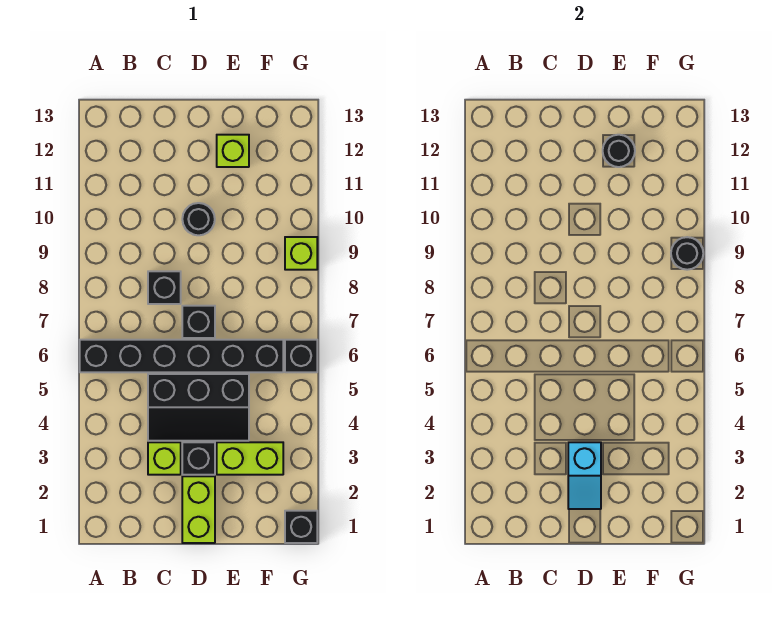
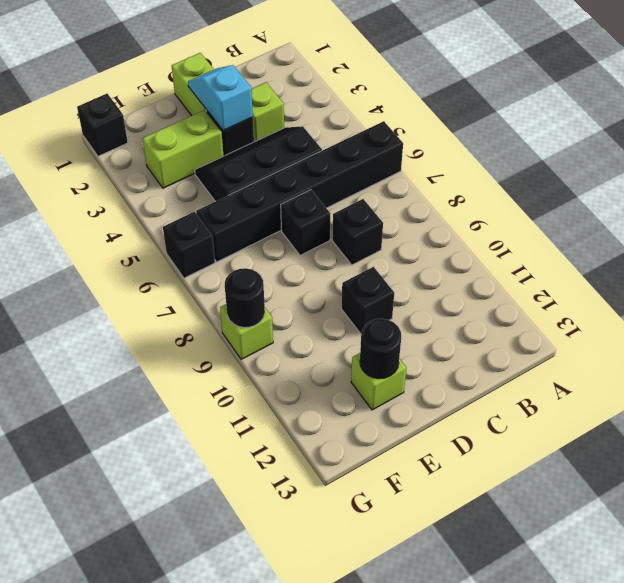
black 1x1 round brick [182,203,215,235] -> black 1x1 brick [341,267,394,334]

